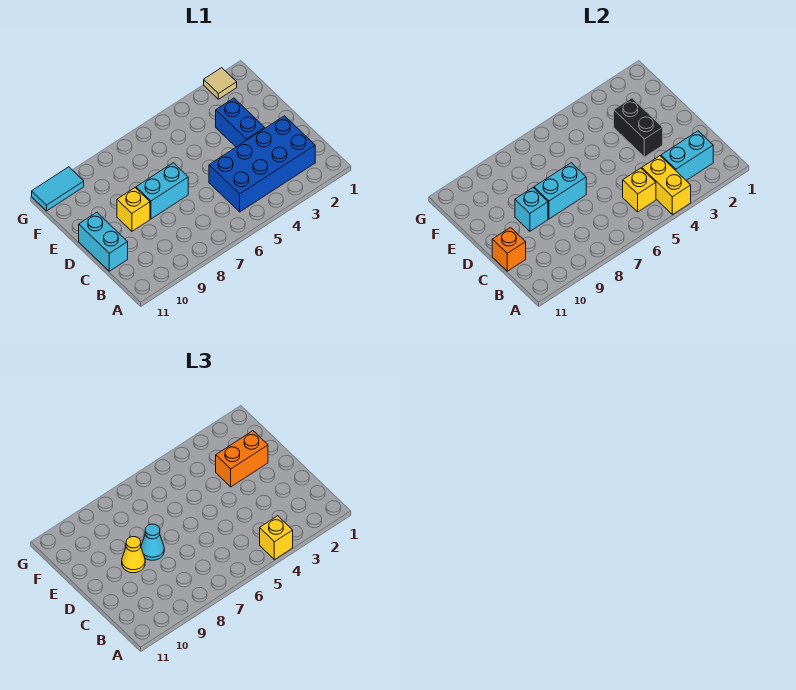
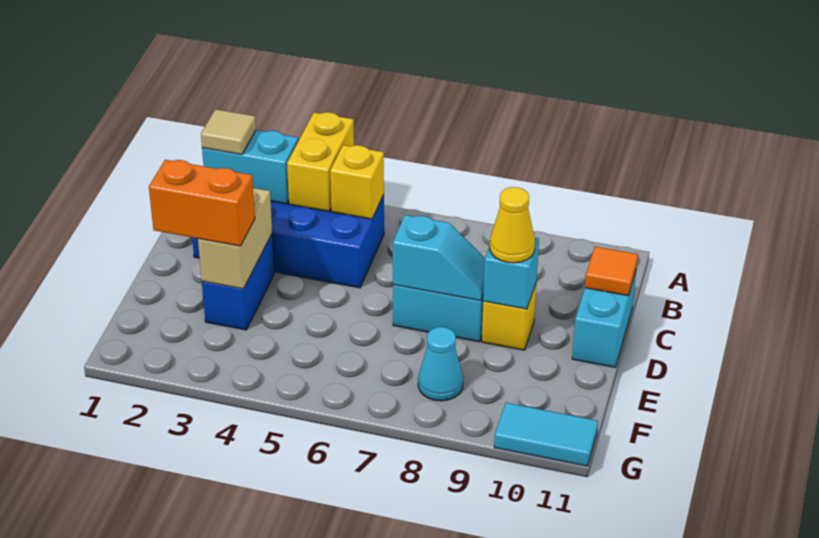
yellow 1x1 brick [260,516,293,560] -> none
orange 1x1 brick [492,228,526,271] -> orange 1x1 tile [585,247,638,296]
black 1x2 brick [614,98,663,157] -> tan 1x2 brick [198,188,272,289]
cyan 1x2 brick [534,163,586,219] -> cyan 1x2 slope [393,215,485,301]
cyan 1x1 cone [141,524,164,560] -> cyan 1x1 cone moved to [418,327,463,401]
tan 1x1 tile [204,68,237,99] -> tan 1x1 tile moved to [201,109,256,154]

